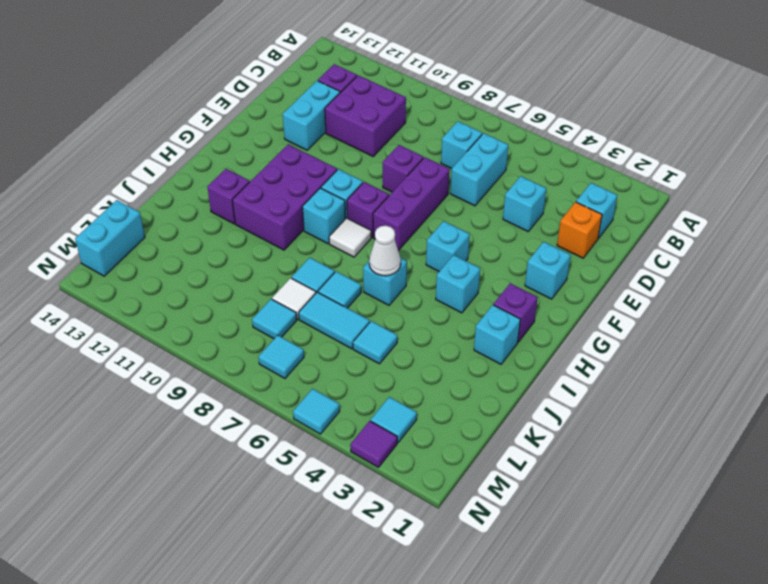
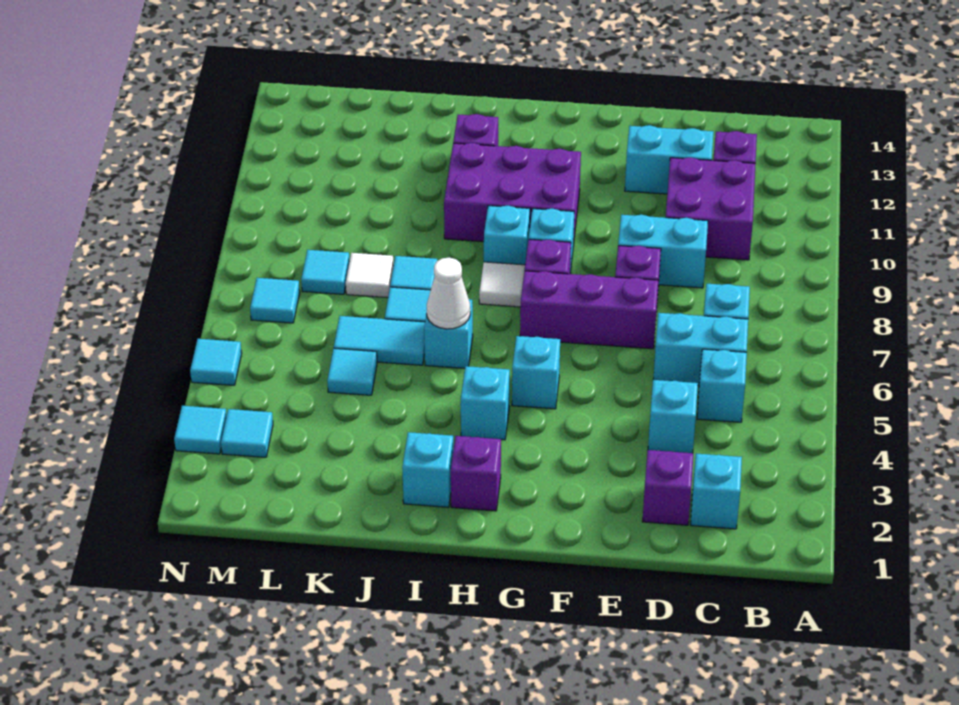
orange 1x1 brick [557,202,602,258] -> purple 1x1 brick [642,450,693,525]
cyan 1x1 brick [525,242,571,299] -> cyan 1x1 brick moved to [697,349,747,422]
cyan 1x2 tile [299,292,370,349] -> cyan 1x2 tile turned to [334,316,425,365]
cyan 1x2 brick [75,200,145,276] -> cyan 1x2 brick moved to [618,215,708,288]
purple 1x1 tile [350,421,397,467] -> cyan 1x1 tile [174,406,227,454]

